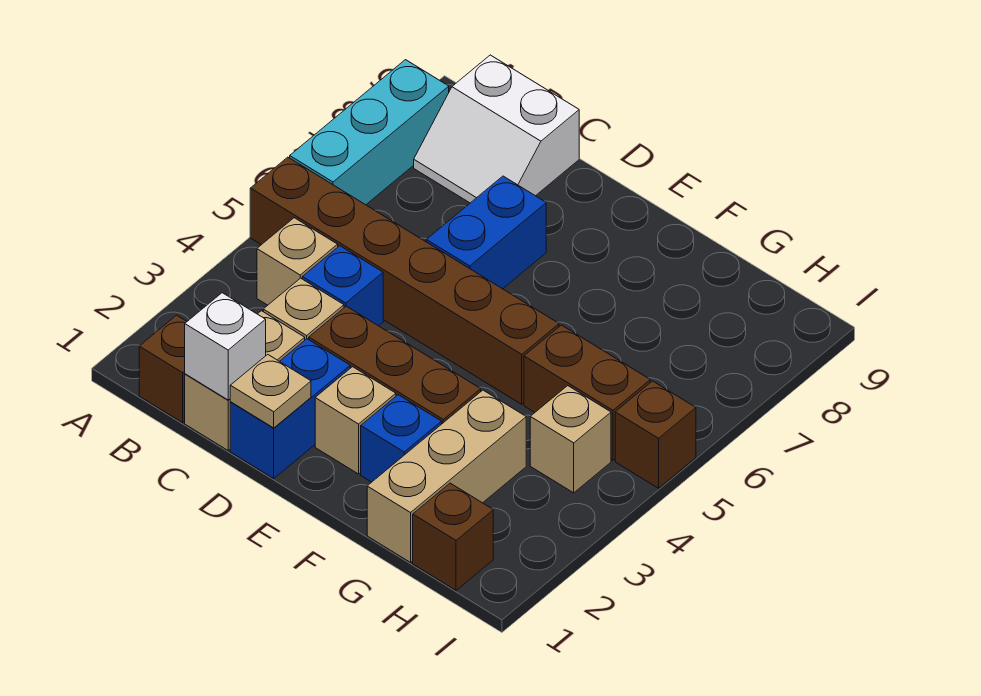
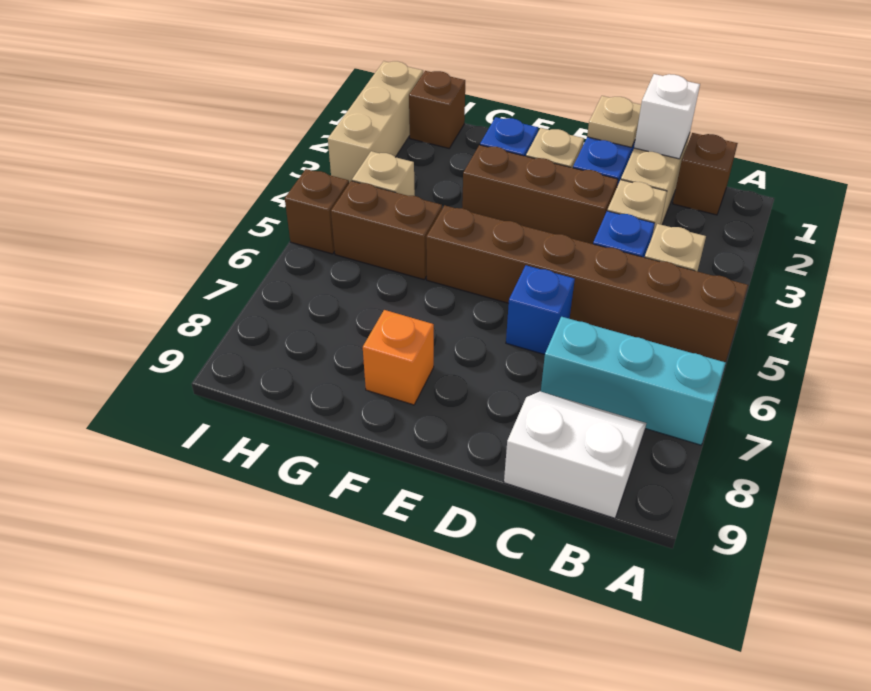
cyan 1x3 brick [290,60,449,205] -> cyan 1x3 brick turned to [541,317,726,445]
blue 1x2 brick [426,176,546,289] -> blue 1x1 brick [506,265,575,355]
none -> orange 1x1 brick [363,310,434,405]
tan 1x3 brick [367,390,526,562] -> tan 1x3 brick moved to [328,61,423,183]

